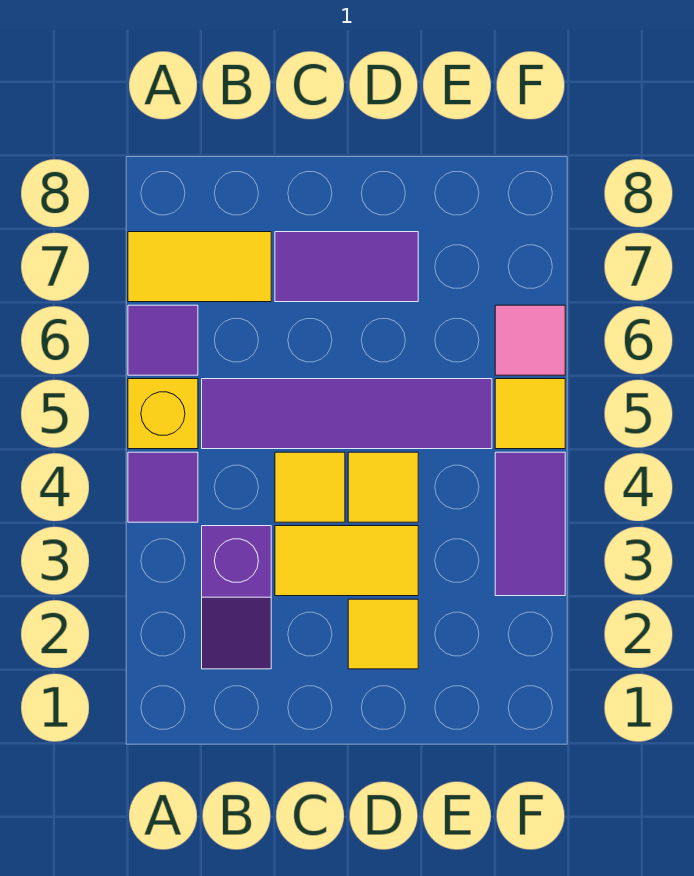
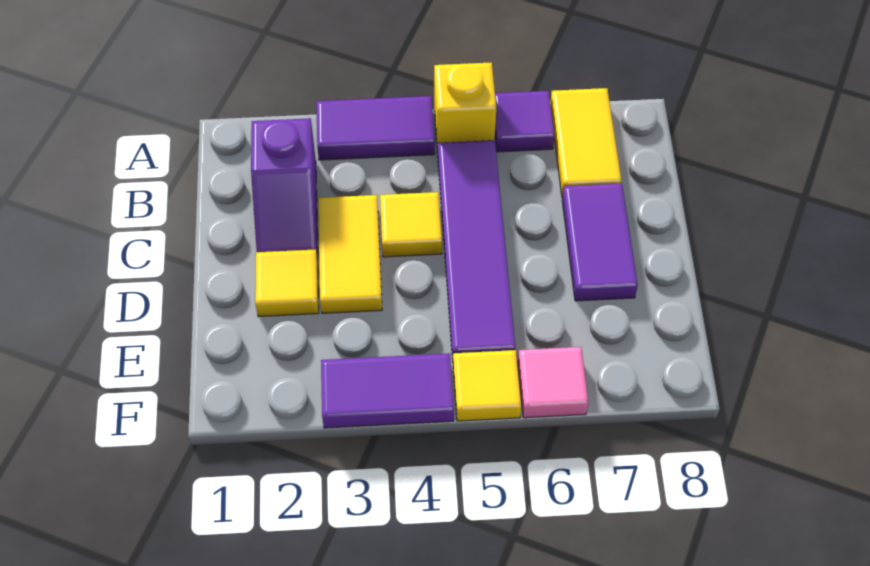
purple 1x1 tile [128,452,198,522] -> purple 1x2 tile [316,96,435,160]
purple 1x2 slope [202,526,271,669] -> purple 1x2 slope turned to [251,118,318,260]
yellow 1x1 tile [348,452,418,522] -> none

